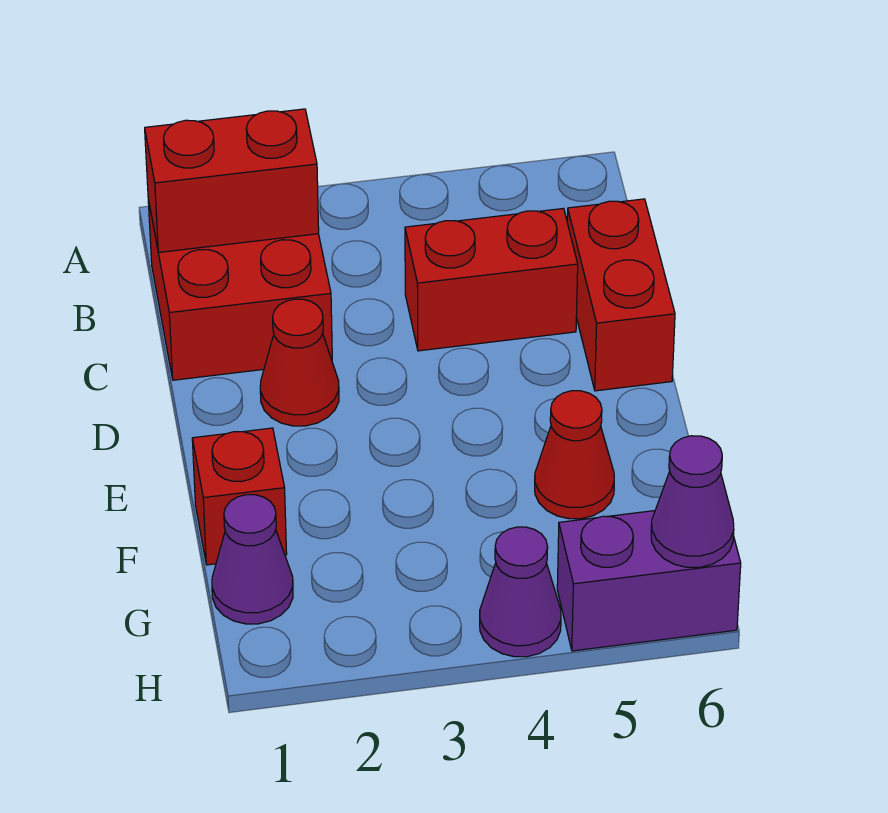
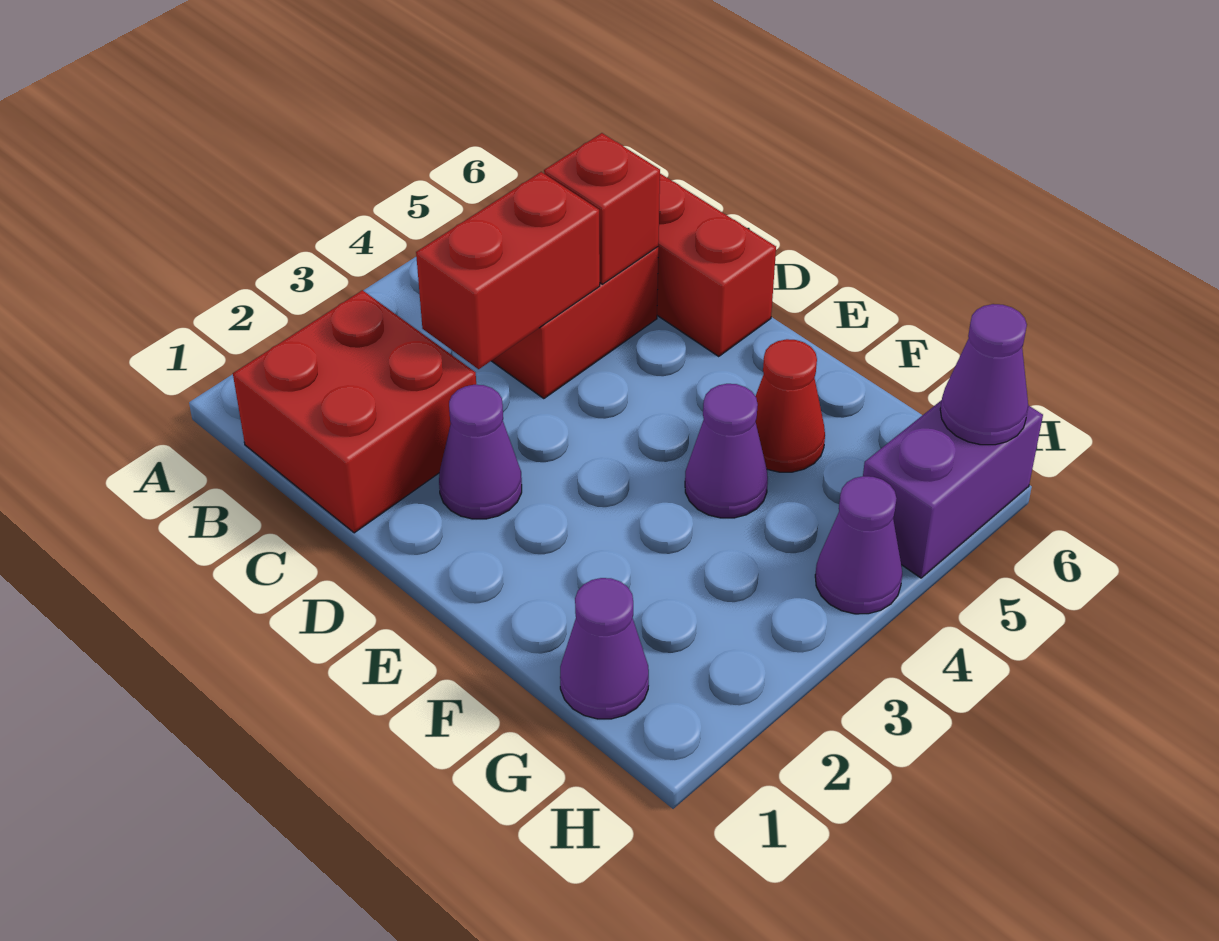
red 1x2 brick [145,109,319,253] -> red 1x2 brick moved to [416,172,600,369]
red 1x1 cone [260,299,339,426] -> purple 1x1 cone [439,385,522,519]
red 1x1 brick [192,428,287,565] -> red 1x1 brick moved to [544,133,660,284]
none -> purple 1x1 cone [685,384,768,518]

